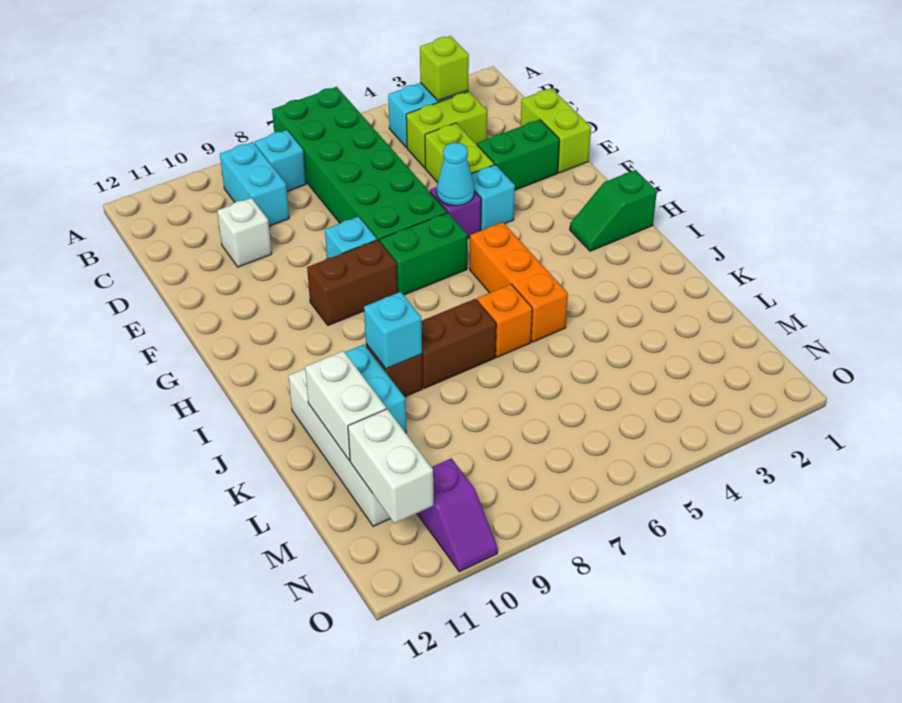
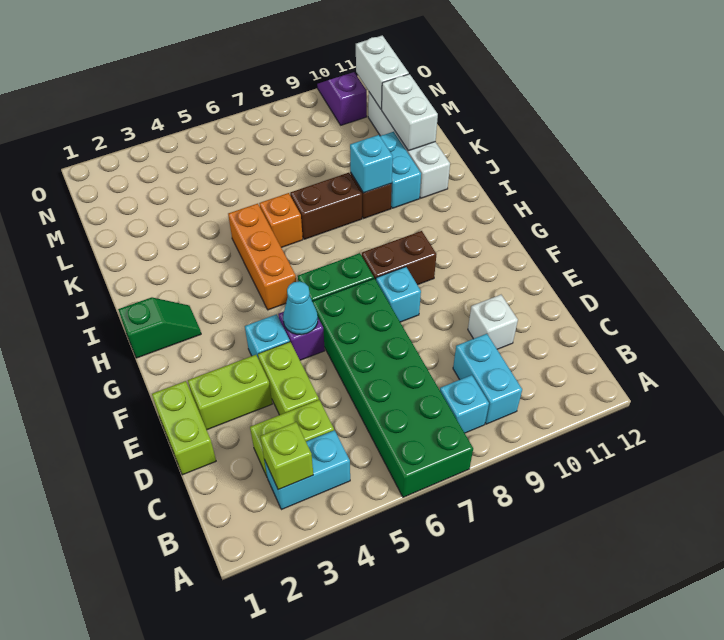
green 1x2 brick [477,120,559,190] -> lime 1x2 brick [188,355,272,430]

